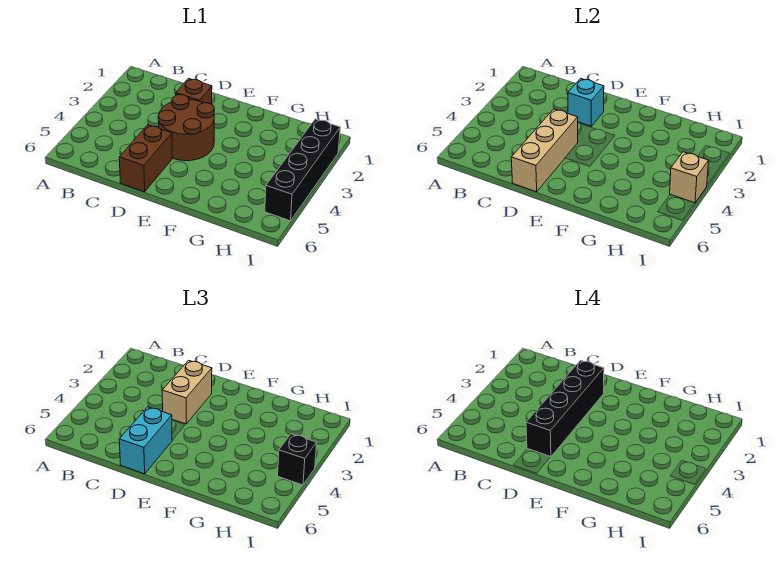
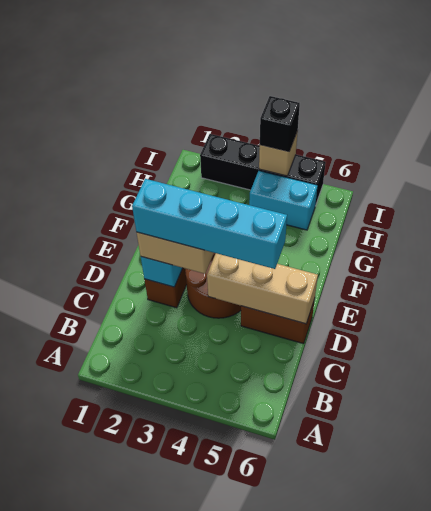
black 1x4 brick [526,360,604,457] -> cyan 1x4 brick [132,179,287,269]
cyan 1x2 brick [119,407,172,474] -> cyan 1x2 brick moved to [249,171,318,230]

